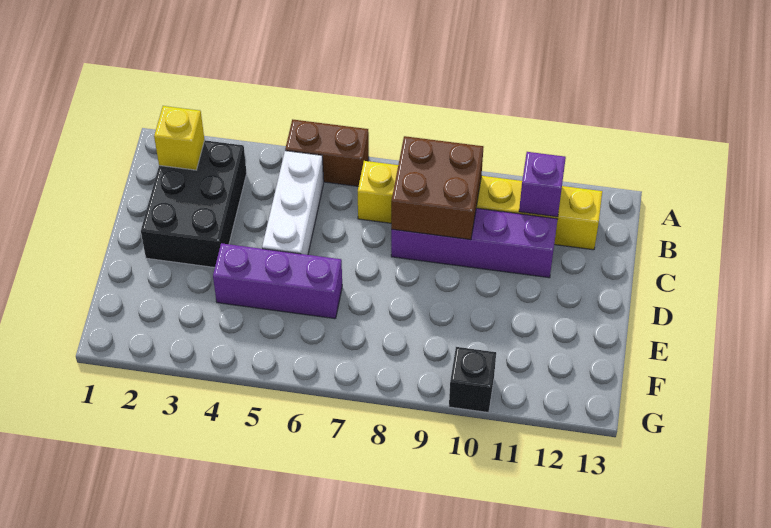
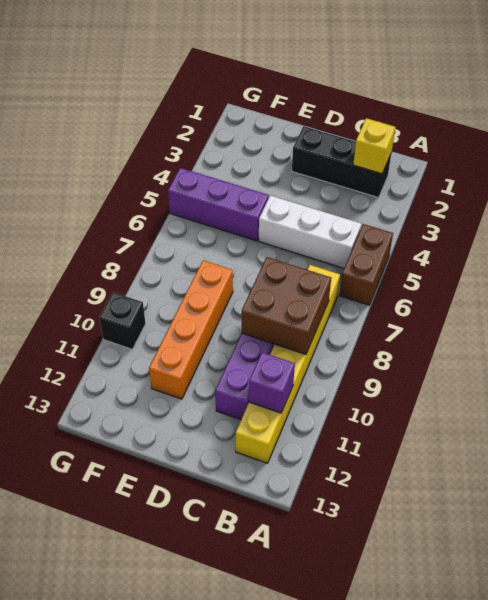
black 2x3 brick [141,140,247,268] -> black 1x3 brick [292,126,391,198]
purple 1x3 brick [213,243,342,319] -> purple 1x3 brick turned to [168,168,269,241]
none -> orange 1x4 brick [149,260,233,399]

